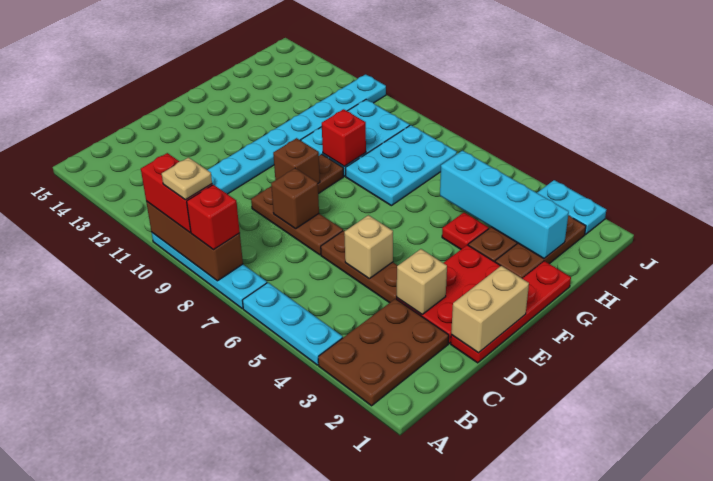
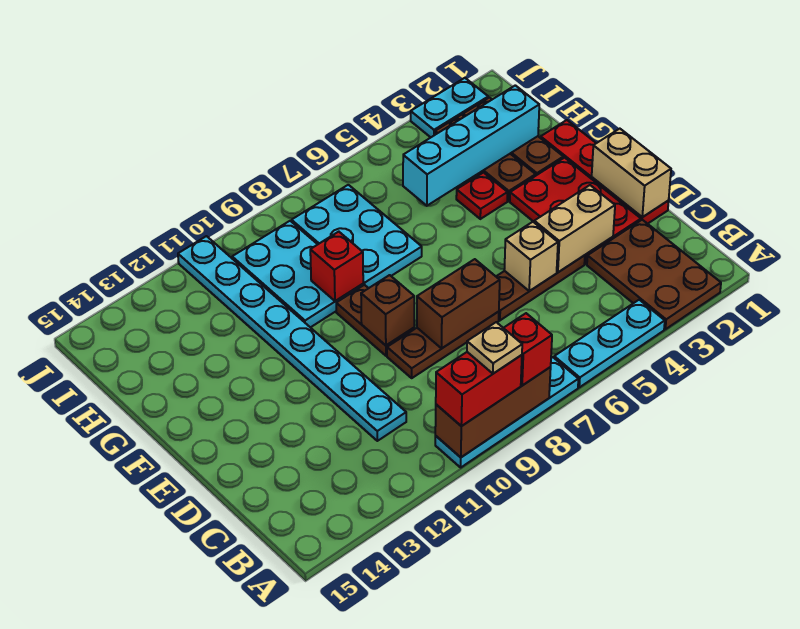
tan 1x1 brick [397,249,447,314] -> tan 1x2 brick [534,185,615,272]
brown 1x1 brick [271,168,319,229] -> brown 1x2 brick [417,259,500,348]

